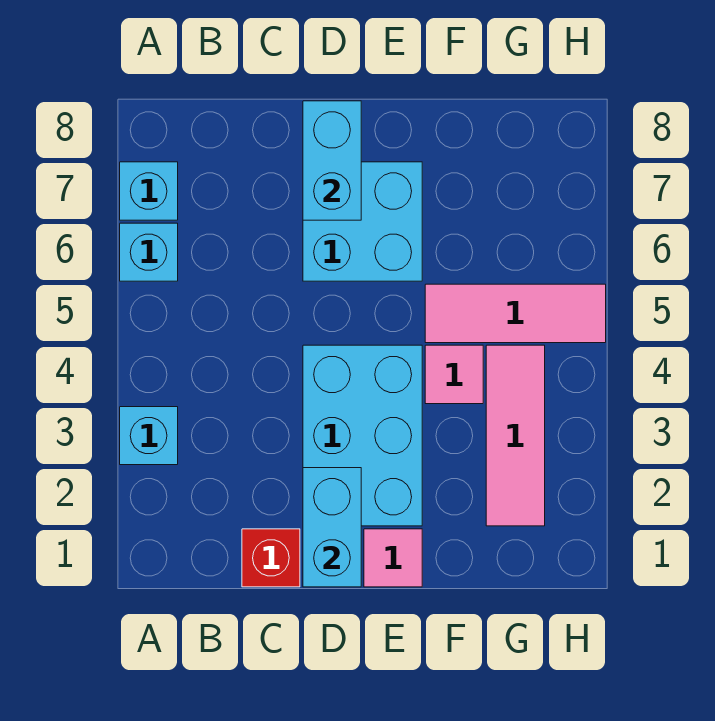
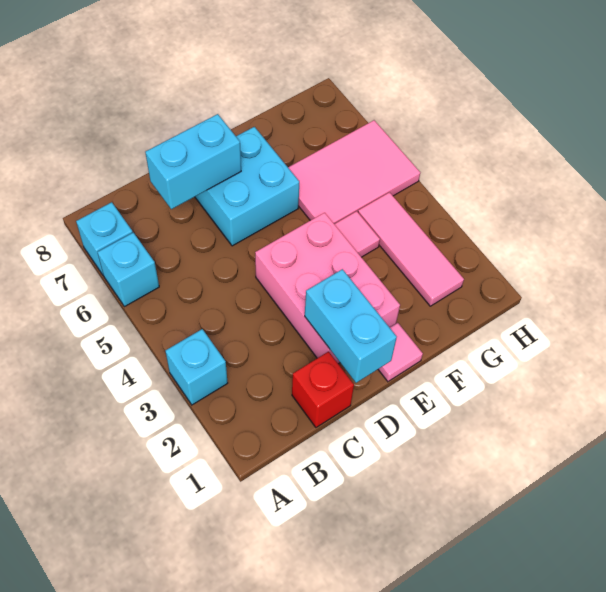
cyan 2x3 brick [303,345,422,526] -> pink 2x3 brick [255,213,400,364]
cyan 1x2 brick [303,101,361,220] -> cyan 1x2 brick turned to [145,114,241,209]
pink 1x3 tile [425,284,606,343] -> pink 2x3 tile [288,120,420,224]

